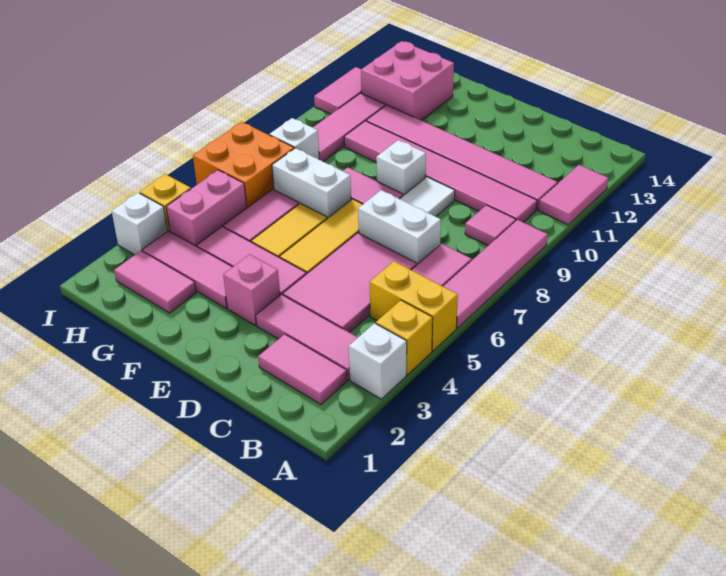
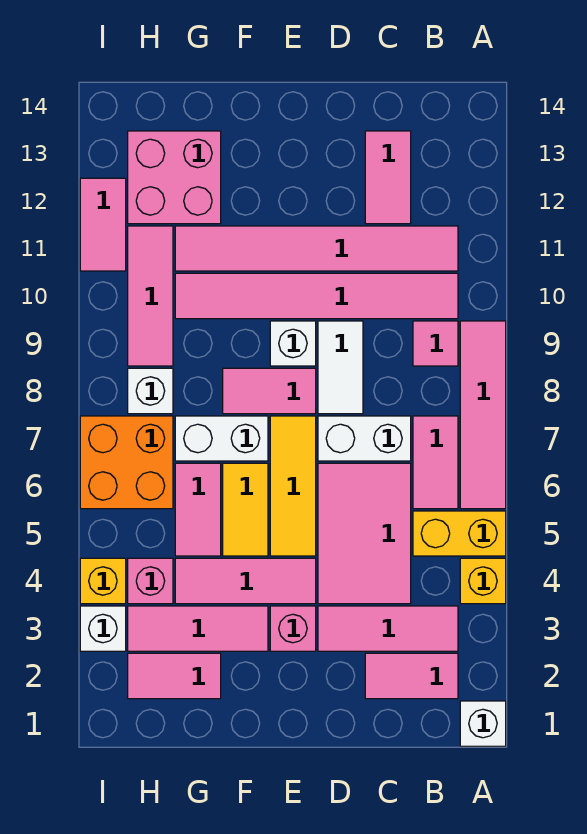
white 1x1 brick [349,323,407,399] -> white 1x1 brick moved to [460,701,506,746]
pink 1x2 tile [539,165,608,225] -> pink 1x2 tile moved to [365,131,411,224]
pink 1x2 brick [166,170,247,246] -> pink 1x1 brick [128,558,173,604]

